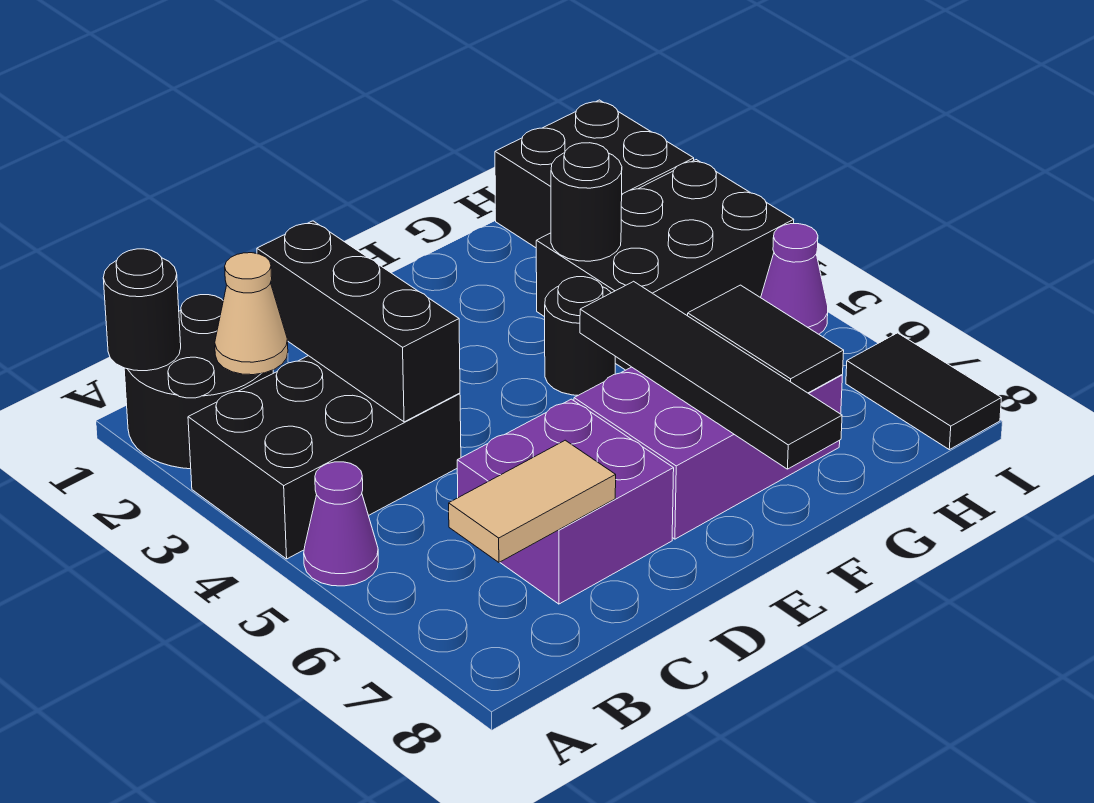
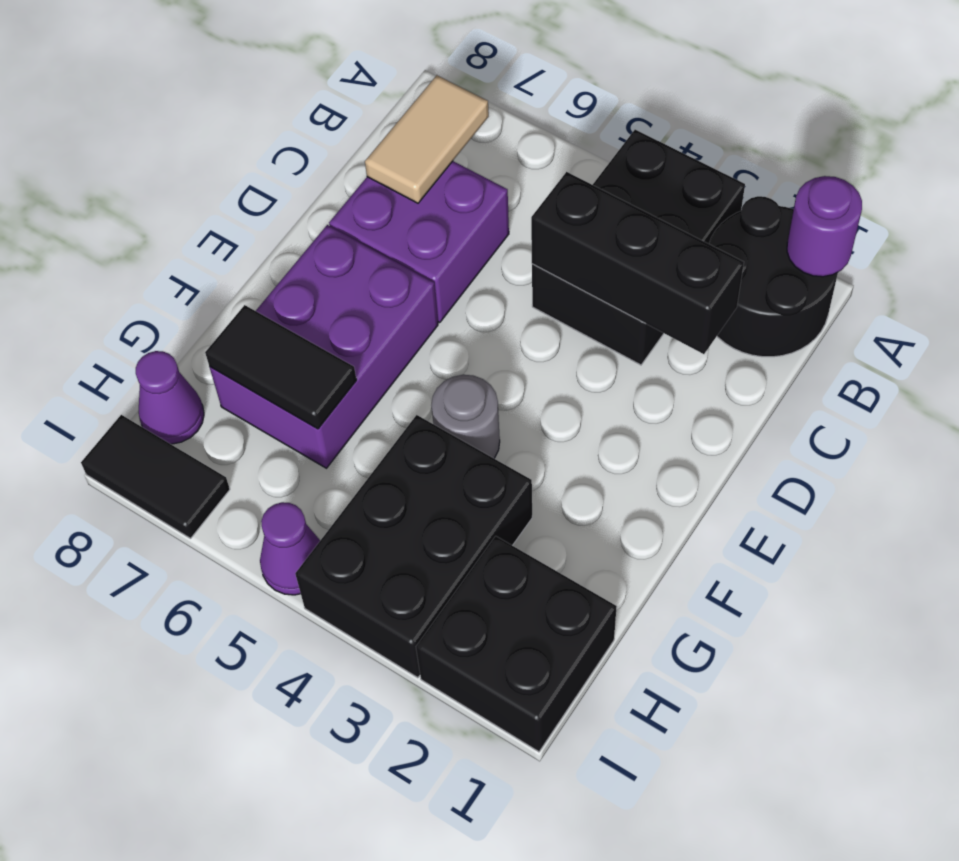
black 1x1 round brick [103,249,181,371] -> purple 1x1 round brick [787,176,862,277]
purple 1x1 cone [304,462,378,586] -> purple 1x1 cone moved to [136,351,204,444]
tan 1x1 cone [215,253,288,375] -> none
black 1x1 round brick [545,277,615,395] -> grey 1x1 round brick [431,375,500,458]
black 1x4 tile [580,281,842,469] -> none
black 1x1 round brick [551,143,622,261] -> none

